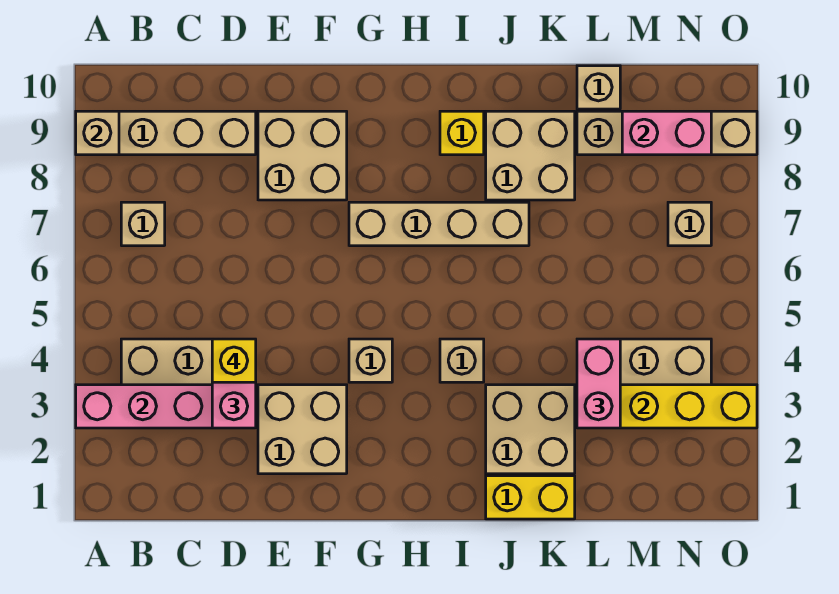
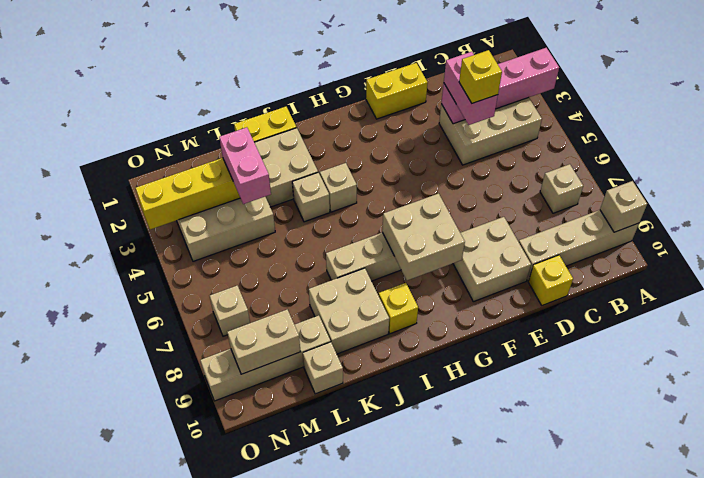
none -> yellow 1x1 brick [528,255,573,305]
none -> yellow 1x2 brick [366,63,428,119]
tan 2x2 brick [258,385,347,474] -> tan 2x2 brick moved to [382,194,465,280]
tan 1x1 brick [349,339,392,382] -> tan 1x1 brick moved to [292,173,330,222]
pink 1x2 brick [622,111,711,155] -> tan 1x2 brick [227,309,301,374]

